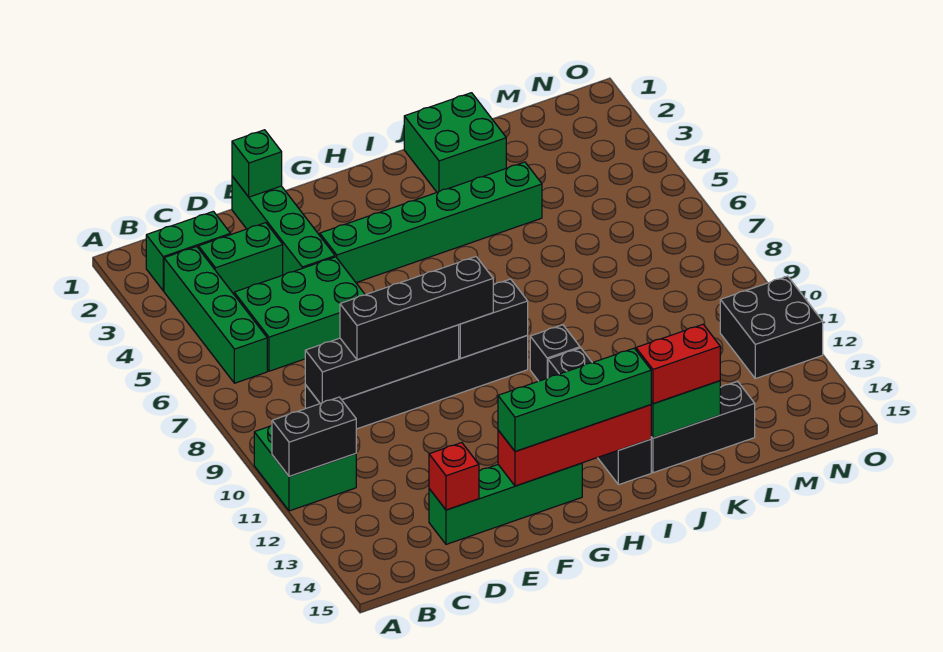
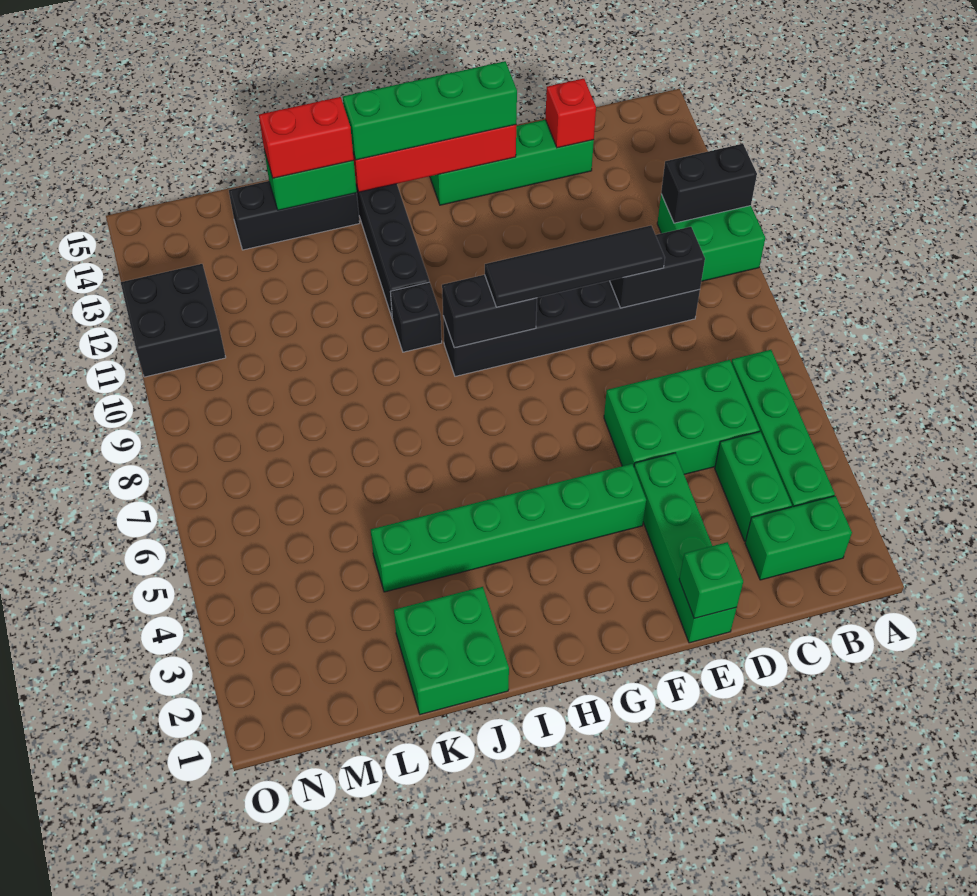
green 1x2 brick [199,223,283,294] -> green 1x2 brick turned to [715,432,792,541]
black 1x4 brick [305,325,459,404] -> black 1x2 brick [610,227,705,308]
black 1x4 brick [340,257,493,360] -> black 1x4 tile [485,226,665,307]

